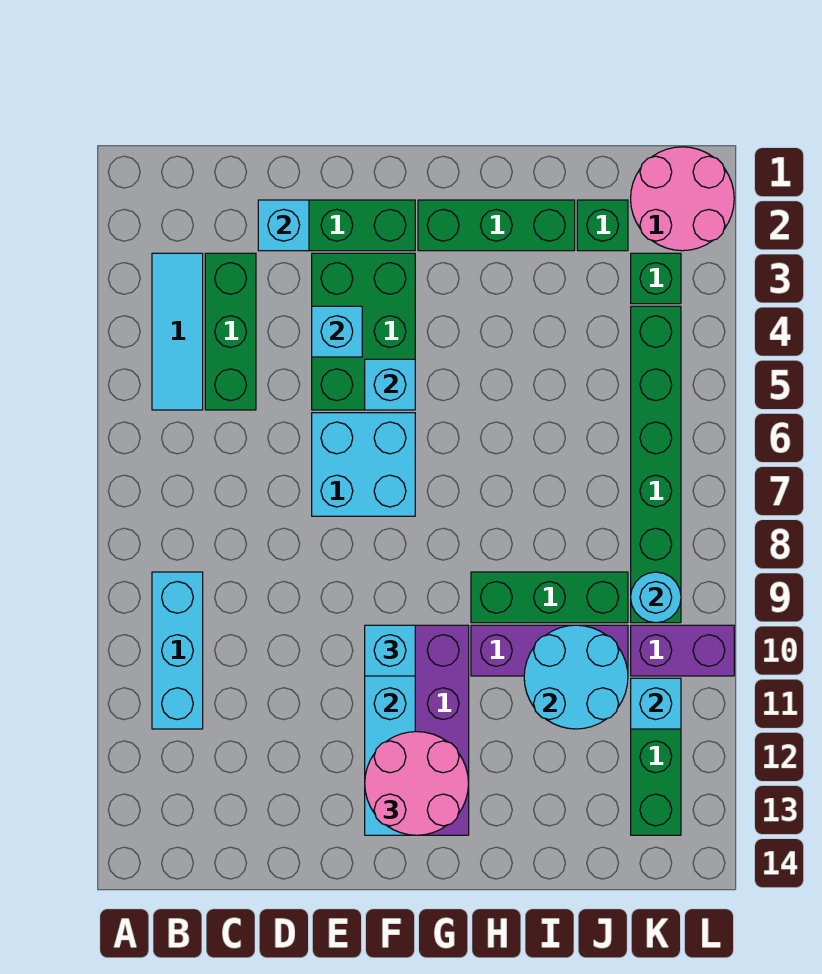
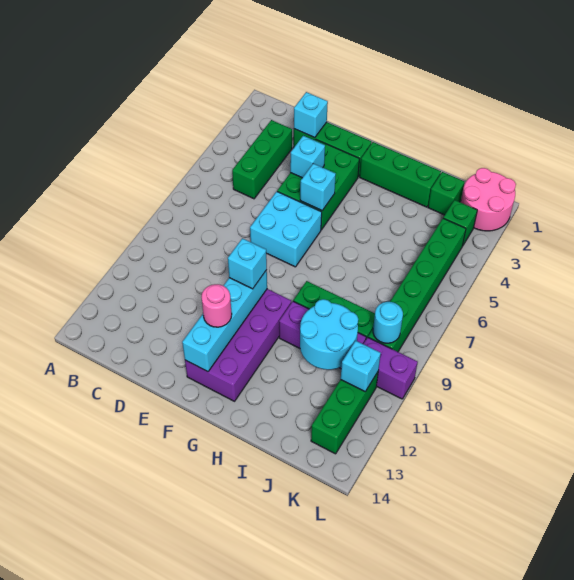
cyan 1x3 tile [152,253,203,410] -> none
cyan 1x3 brick [152,572,203,729] -> none
pink 2x2 round brick [365,732,469,835] -> pink 1x1 round brick [202,284,232,327]

